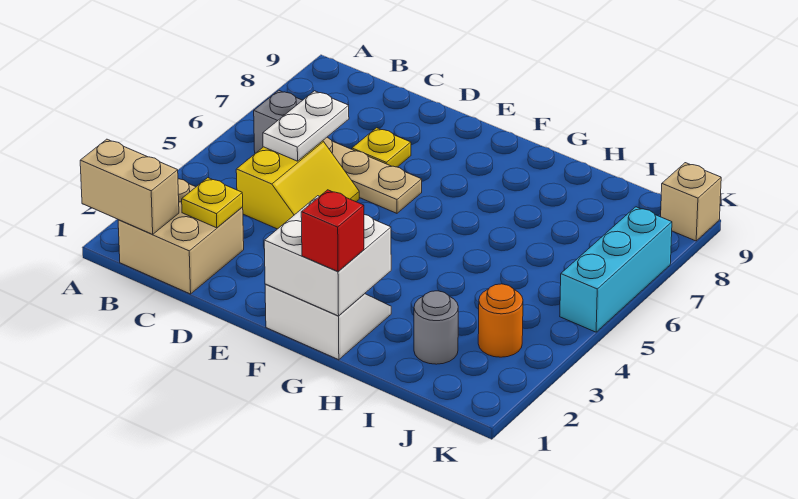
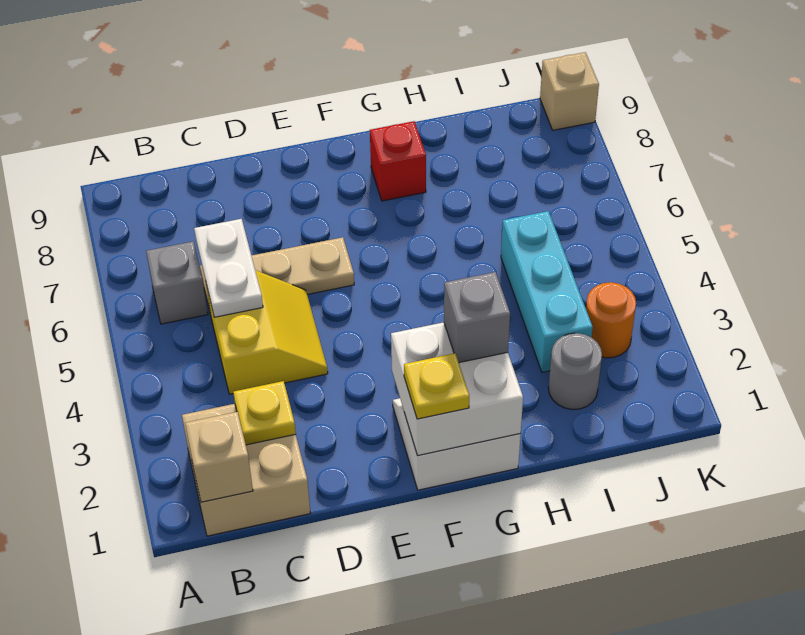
tan 1x2 brick [80,139,179,234] -> tan 1x1 brick [185,412,253,502]
yellow 1x1 plate [352,128,411,167] -> yellow 1x1 plate moved to [404,353,469,419]
red 1x1 brick [301,190,364,271] -> red 1x1 brick moved to [370,121,426,201]
none -> grey 1x1 brick [444,272,510,363]
cyan 1x3 brick [560,207,672,332] -> cyan 1x3 brick moved to [501,211,593,372]

